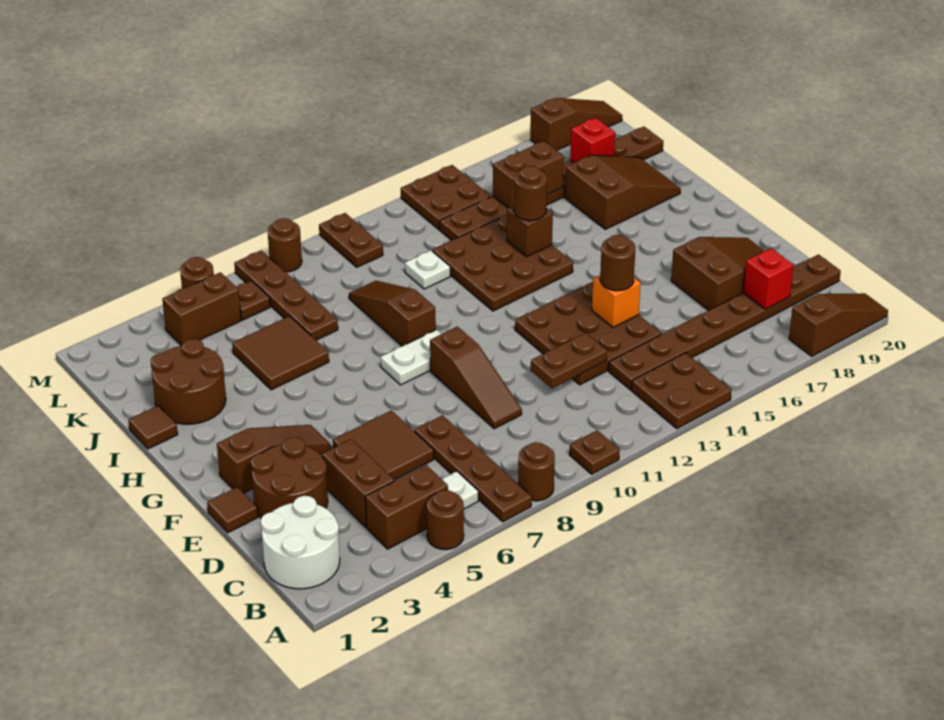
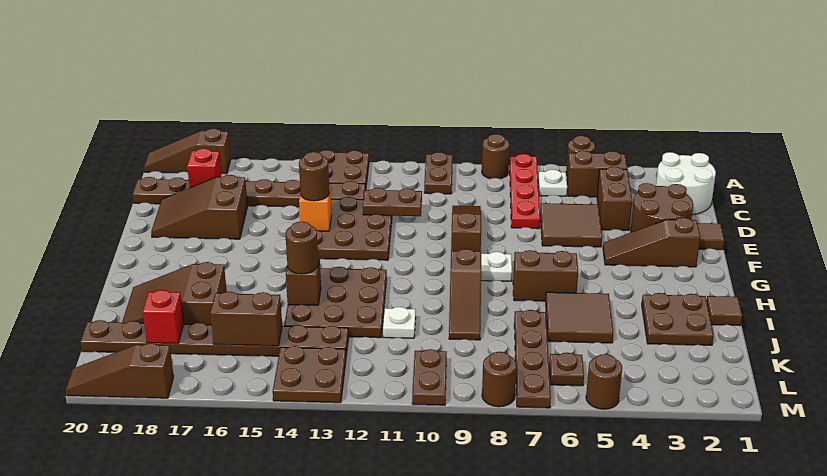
brown 1x4 plate [414,415,532,522] -> red 1x4 plate [510,154,540,229]
brown 1x1 plate [569,430,620,474] -> brown 1x2 plate [424,152,453,194]
brown 2x2 round brick [151,339,226,424] -> brown 2x2 plate [642,293,714,345]
brown 1x2 brick [162,272,241,346] -> brown 1x2 brick moved to [513,250,578,301]

